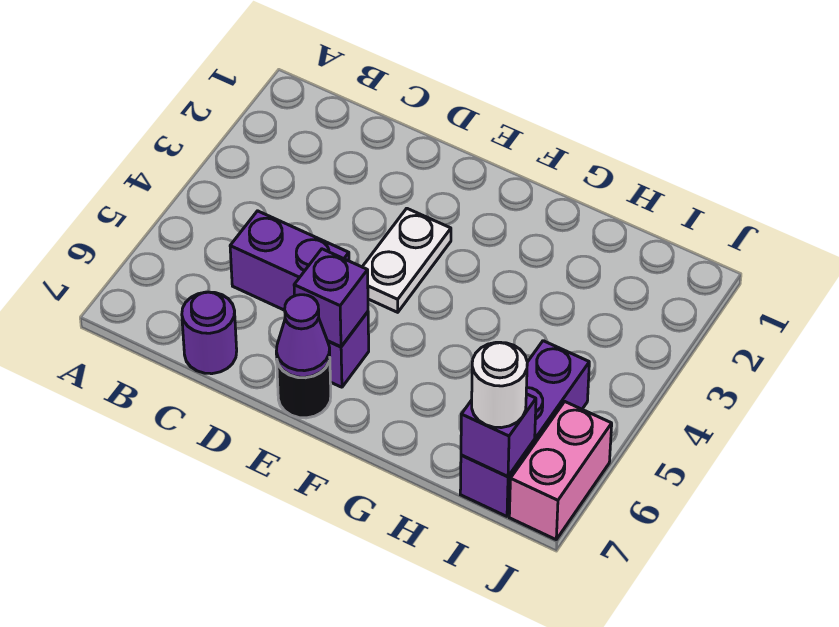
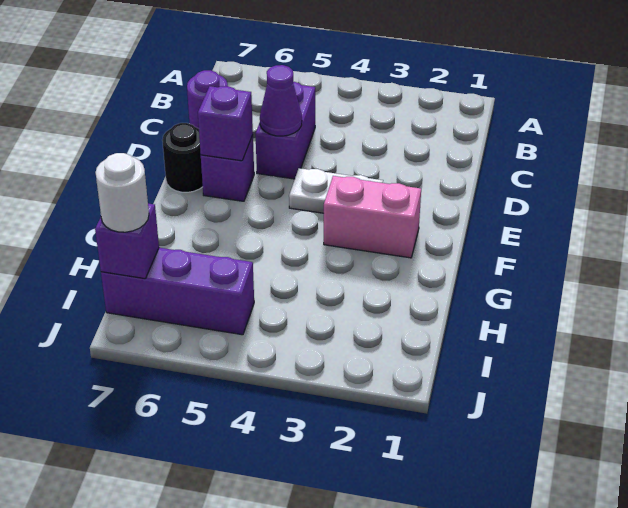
purple 1x1 cone [276,295,330,377] -> purple 1x1 cone moved to [260,65,302,136]
pink 1x2 brick [509,402,612,539] -> pink 1x2 brick moved to [324,176,421,258]

